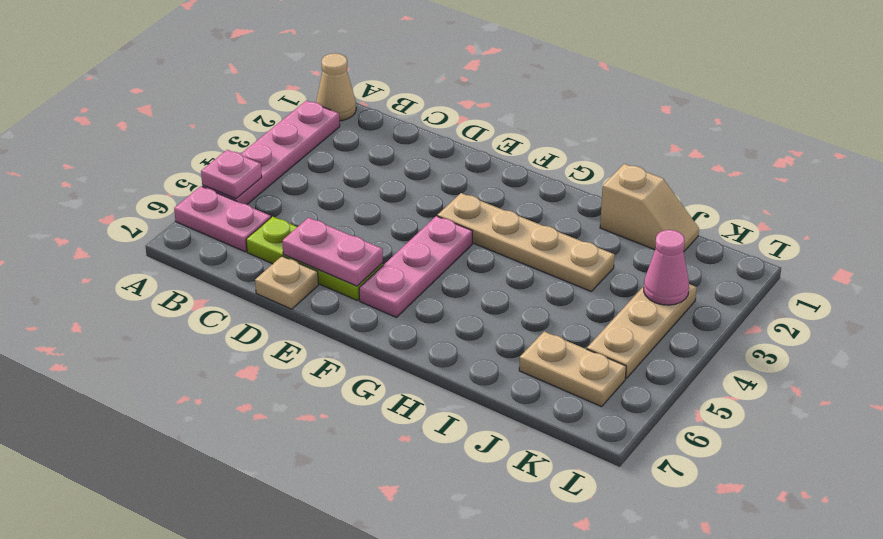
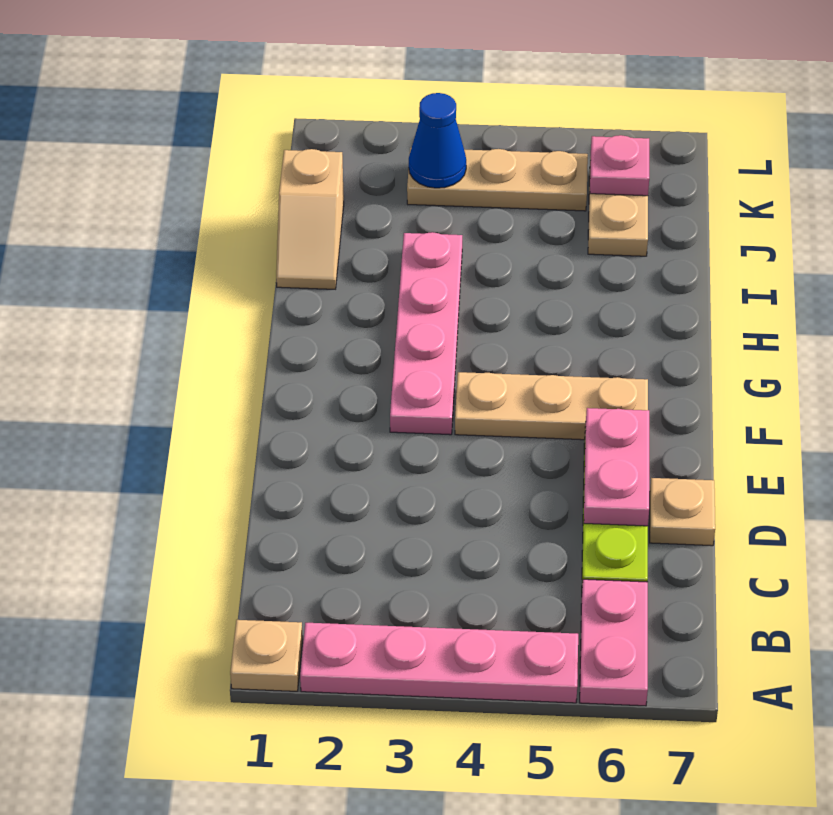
tan 1x1 cone [316,53,356,121] -> tan 1x1 plate [230,620,303,691]
pink 1x1 plate [201,150,262,199] -> pink 1x1 plate moved to [590,135,649,196]
tan 1x4 plate [437,193,615,291] -> pink 1x4 plate [390,232,462,435]
pink 1x3 plate [359,216,472,317] -> tan 1x3 plate [455,372,648,440]
tan 1x2 slope [600,164,699,251] -> tan 1x2 slope turned to [276,149,344,289]
pink 1x1 cone [644,230,689,305] -> blue 1x1 cone [409,93,466,188]

